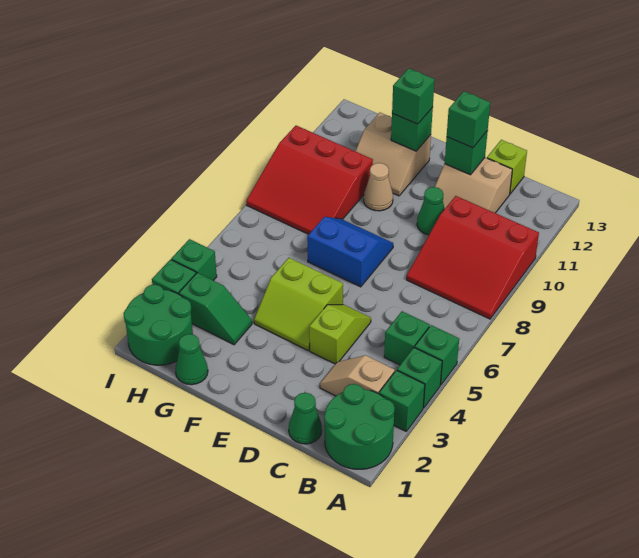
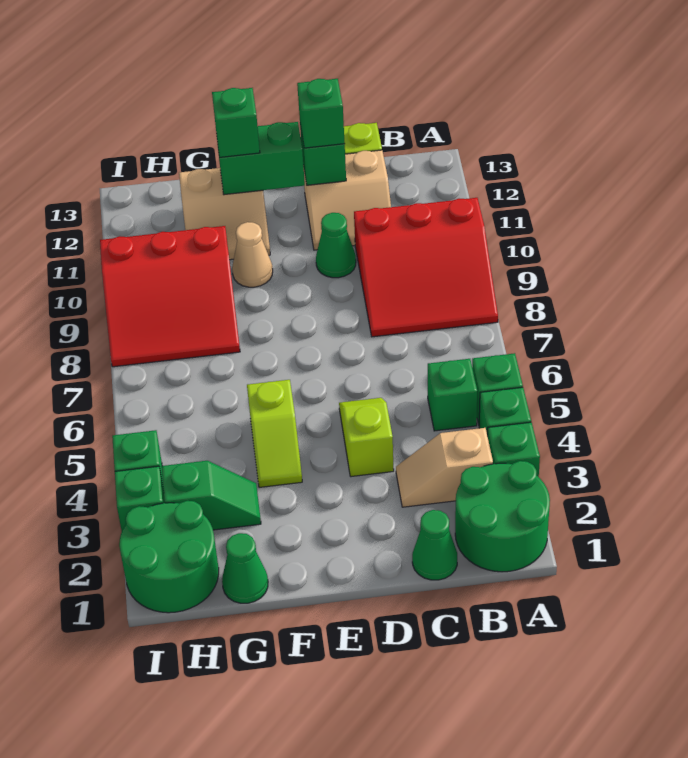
lime 2x2 slope [254,258,343,350] -> lime 1x2 slope [247,380,302,487]
blue 2x2 slope [307,217,393,287] -> none
green 1x1 brick [391,108,433,151] -> green 1x2 brick [217,122,305,195]

